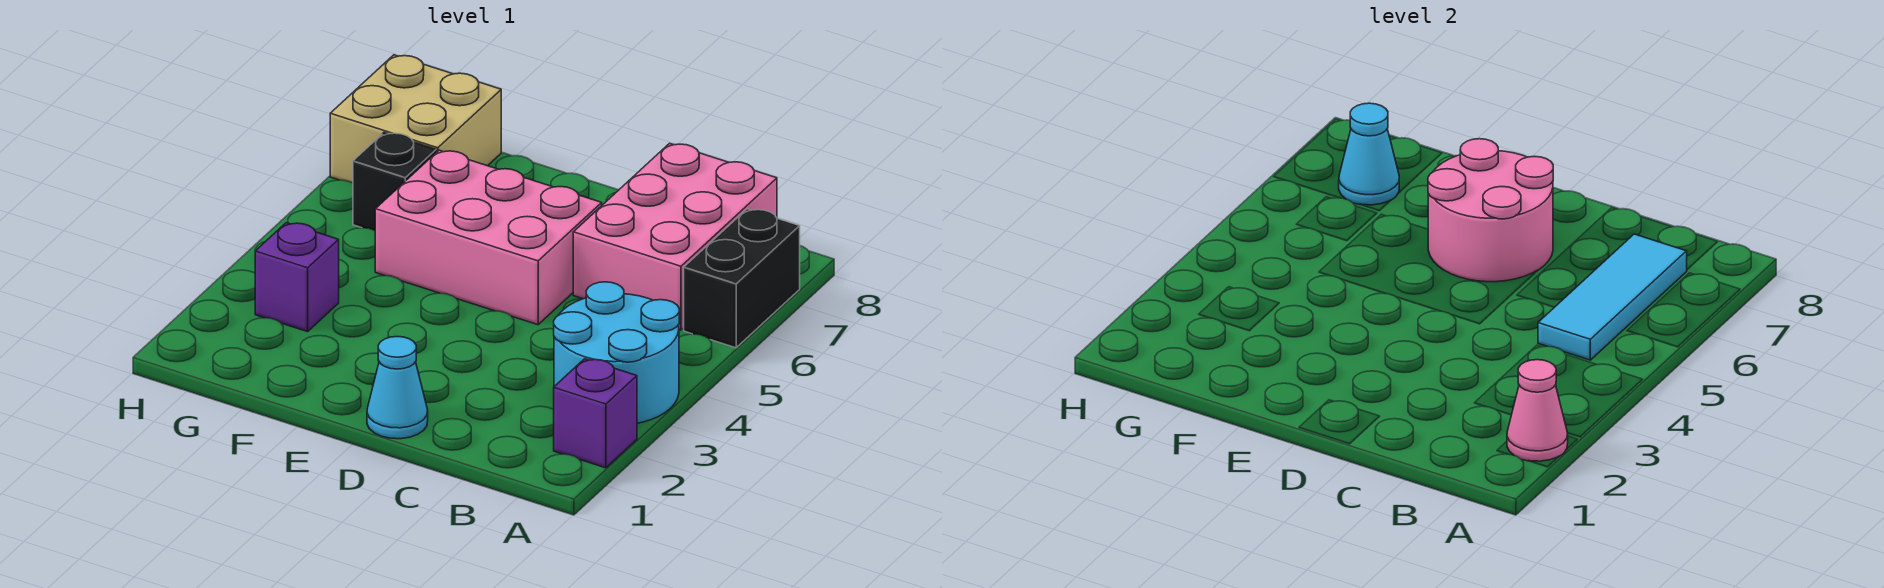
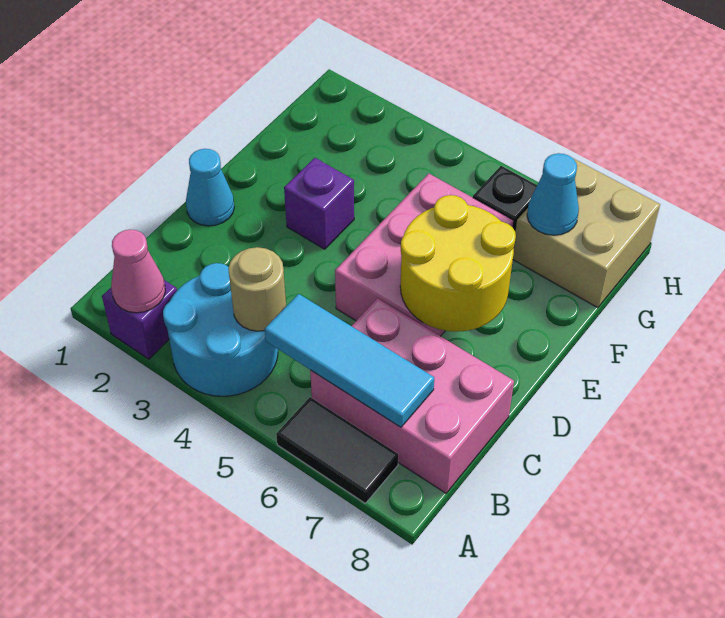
black 1x2 brick [684,209,800,348] -> black 1x2 tile [276,397,398,503]
none -> tan 1x1 round brick [228,247,286,331]
pink 2x2 round brick [1428,139,1553,282] -> yellow 2x2 round brick [400,195,516,332]
purple 1x1 brick [255,223,339,332] -> purple 1x1 brick moved to [284,158,354,249]

